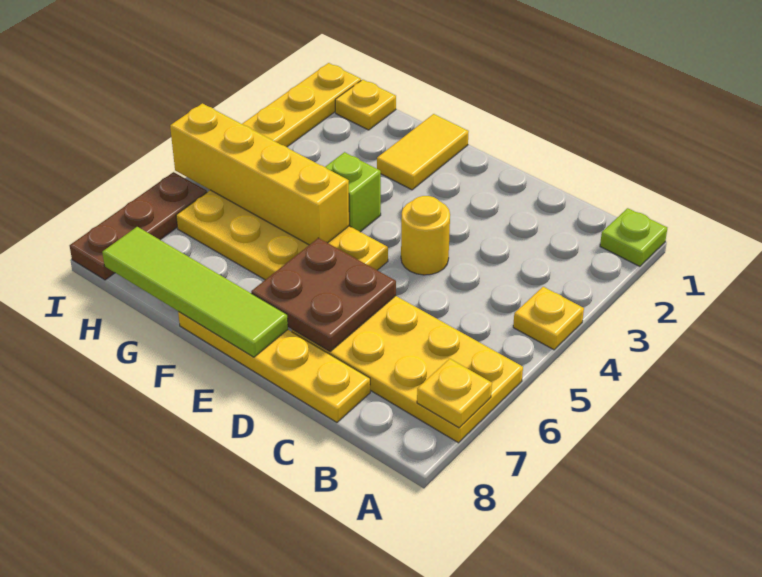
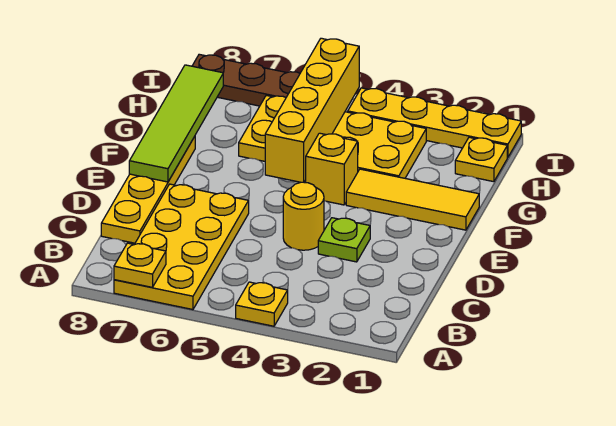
lime 1x1 plate [600,208,667,266] -> lime 1x1 plate moved to [318,218,370,262]
brown 2x2 plate [251,238,396,351] -> none
yellow 2x4 plate [176,190,388,280] -> yellow 2x4 plate turned to [239,95,426,178]
yellow 1x2 tile [377,114,469,190] -> yellow 1x3 tile [346,169,479,230]
lime 1x1 brick [325,152,381,232] -> yellow 1x1 brick [306,133,358,205]

